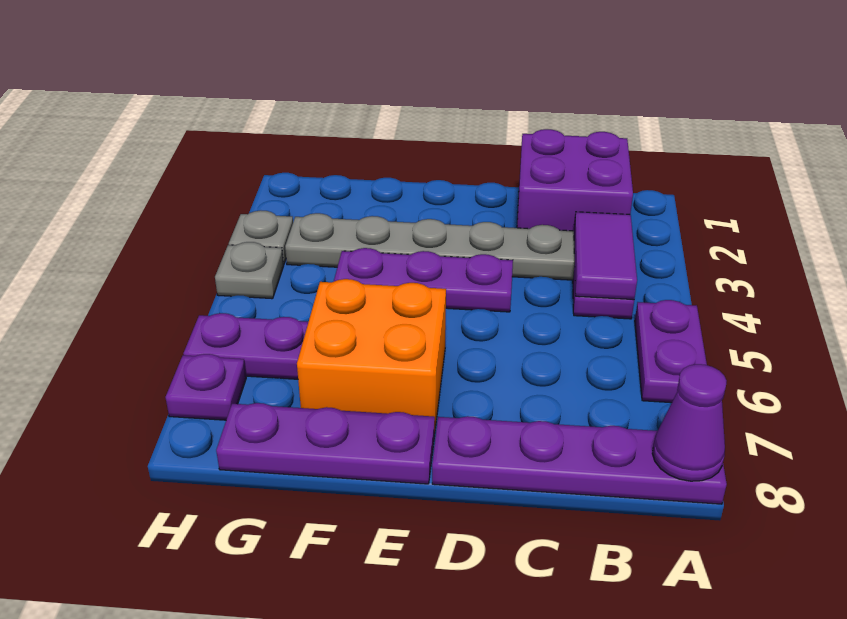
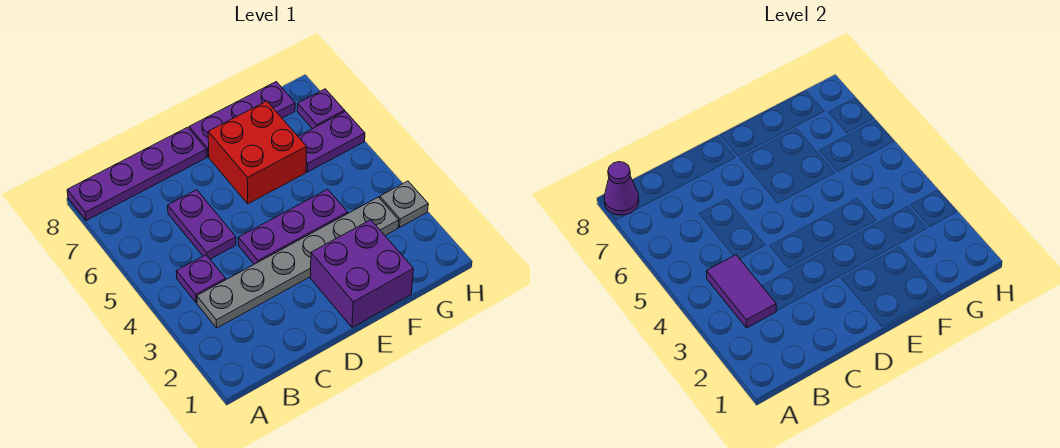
purple 1x2 plate [635,300,707,403] -> purple 1x2 plate moved to [168,190,236,259]
purple 2x2 brick [517,129,633,231] -> purple 2x2 brick moved to [310,220,413,327]
orange 2x2 brick [297,279,446,428] -> red 2x2 brick [208,101,307,204]
grey 1x1 plate [215,242,284,299] -> none

